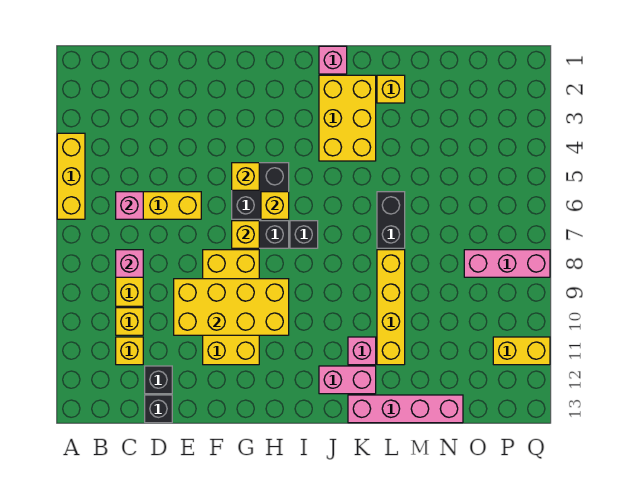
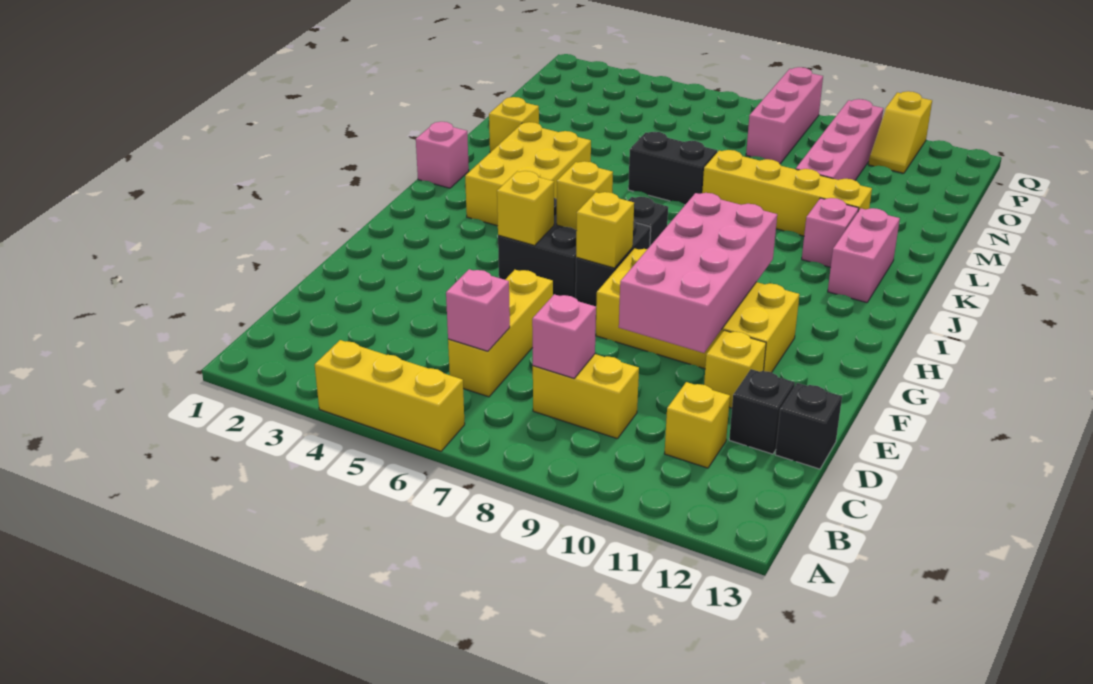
yellow 1x1 brick [116,308,143,335] -> yellow 1x1 brick moved to [704,330,766,408]
yellow 2x4 brick [174,279,289,335] -> pink 2x4 brick [619,193,777,353]
yellow 2x3 brick [319,75,376,161] -> yellow 2x3 brick turned to [465,122,591,226]
pink 1x4 brick [348,395,463,423] -> pink 1x4 brick moved to [796,99,883,180]
yellow 1x2 brick [493,337,550,365] -> yellow 1x2 slope [868,91,932,173]

